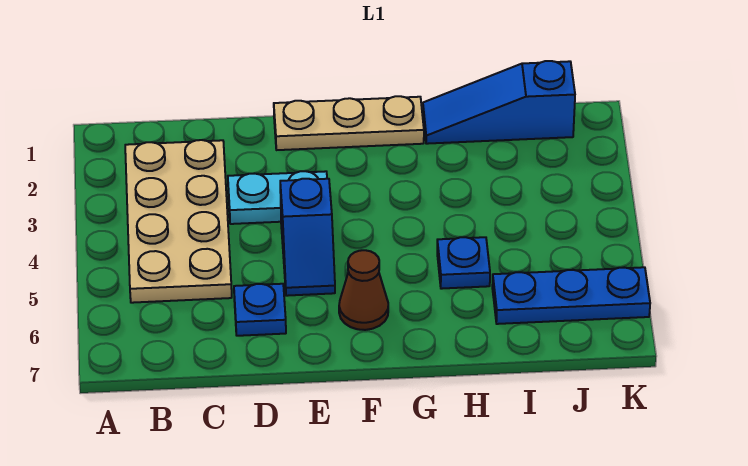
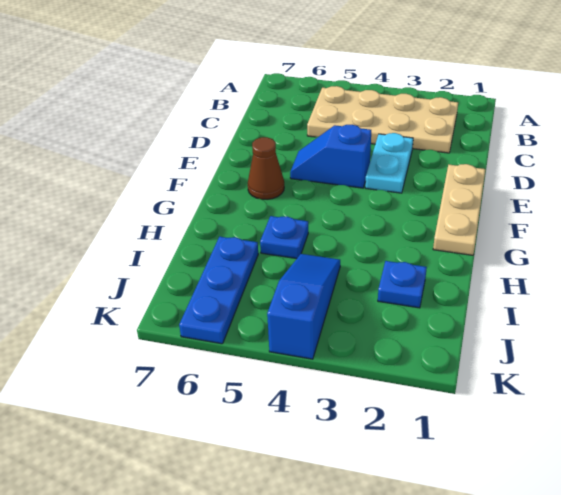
blue 1x1 plate [234,284,286,336] -> blue 1x1 plate moved to [378,261,427,308]
blue 1x3 slope [423,61,575,144] -> blue 1x3 slope moved to [267,254,340,359]

